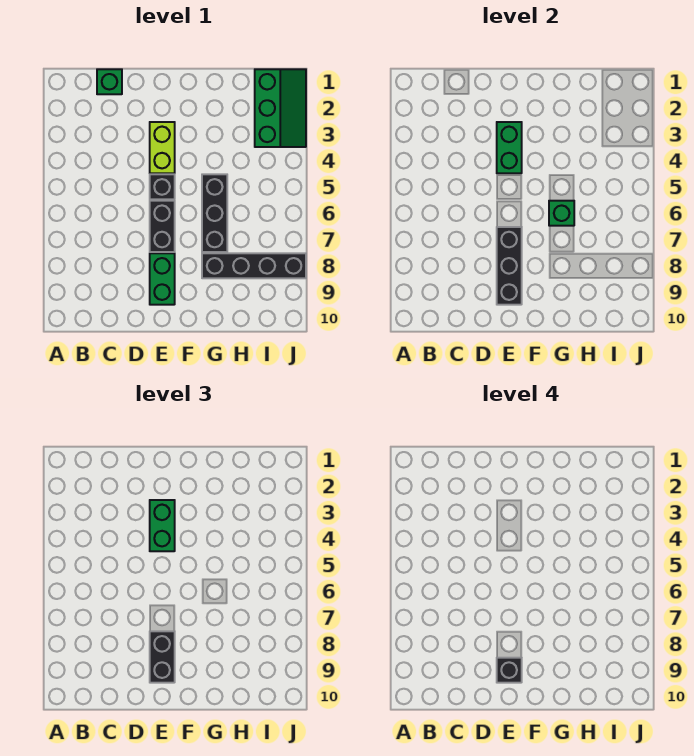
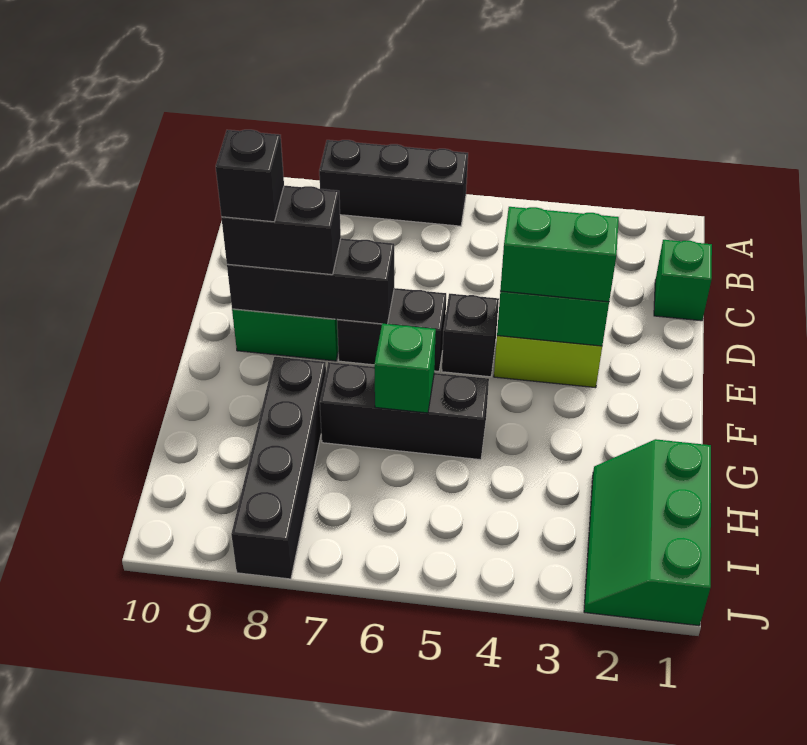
none -> black 1x3 brick [319,140,468,226]
green 2x3 slope [255,69,306,147] -> green 2x3 slope turned to [584,439,711,626]

